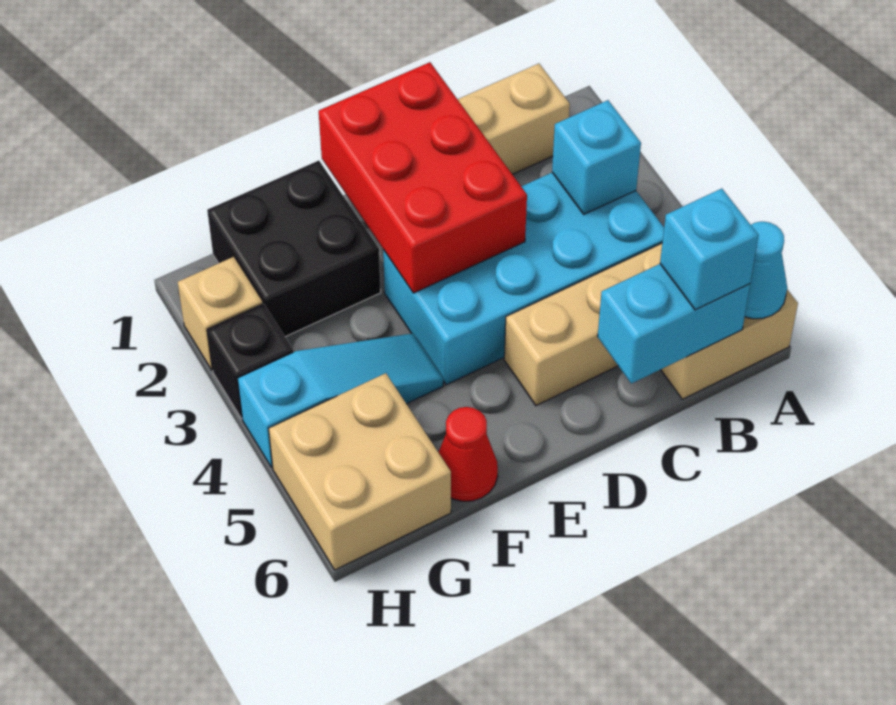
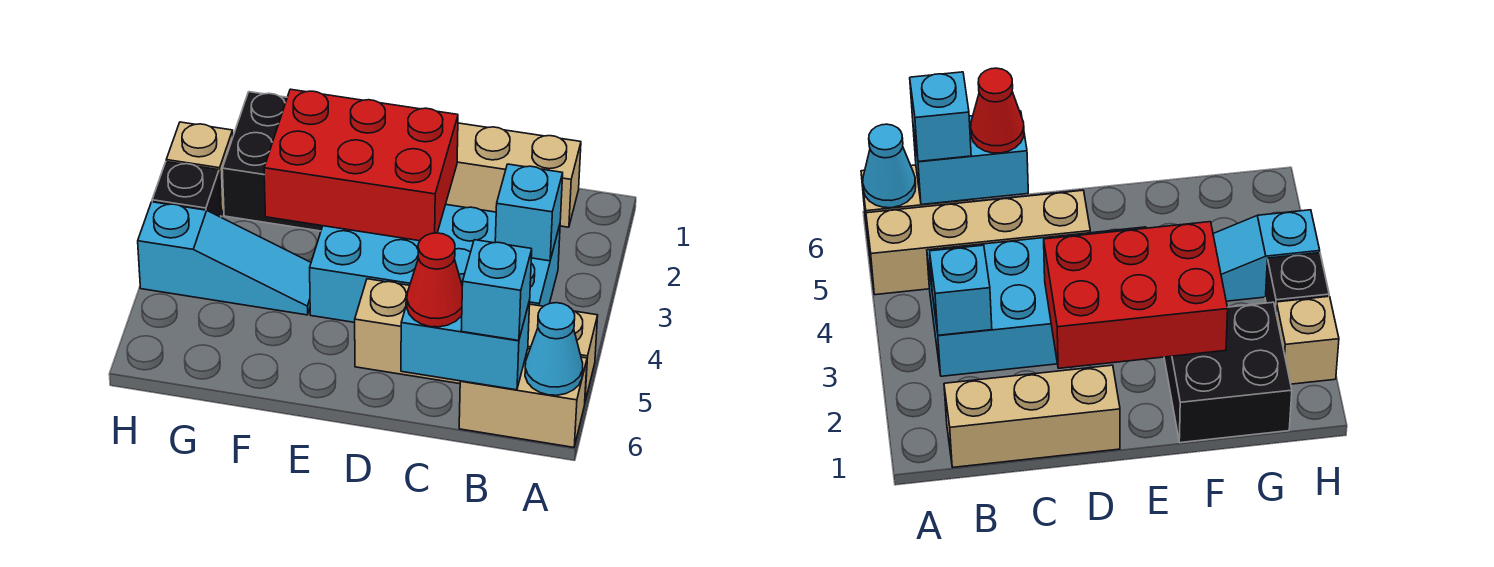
red 2x3 brick [319,62,527,293] -> red 2x3 brick turned to [264,89,458,241]
red 1x1 cone [438,407,498,501] -> red 1x1 cone moved to [407,233,462,327]
tan 2x2 brick [269,373,451,570] -> none

